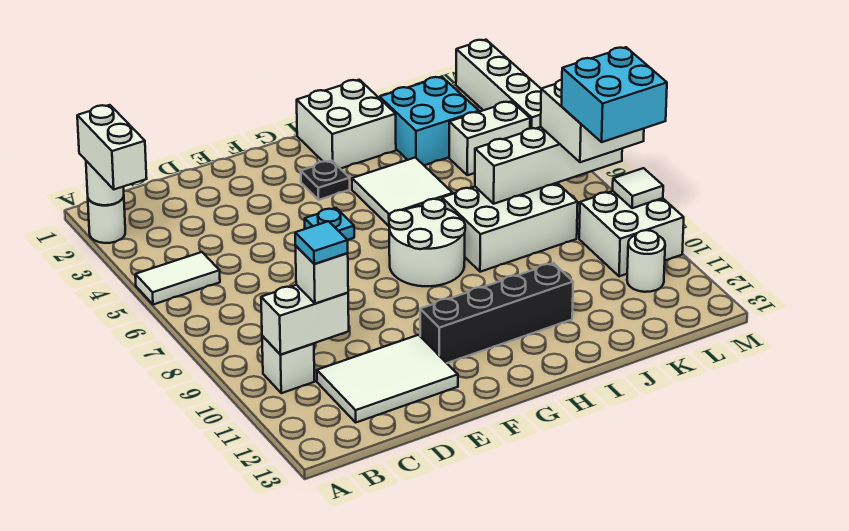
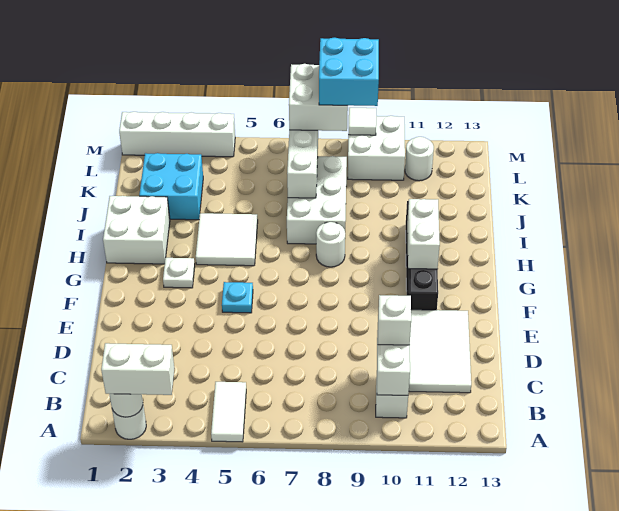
cyan 1x1 tile [295,221,348,264] -> none
black 1x1 plate [301,161,350,200] -> white 1x1 plate [163,258,195,288]
white 2x2 round brick [389,199,465,286] -> white 1x1 round brick [316,222,345,267]
white 1x2 brick [449,101,530,175] -> white 1x2 brick moved to [407,199,440,269]

